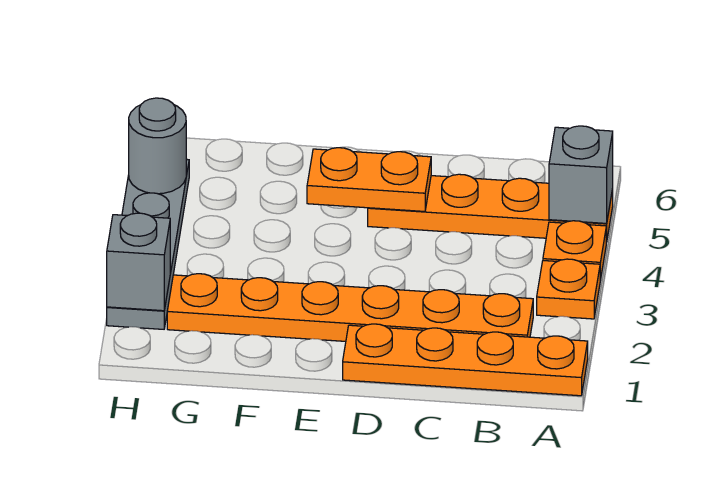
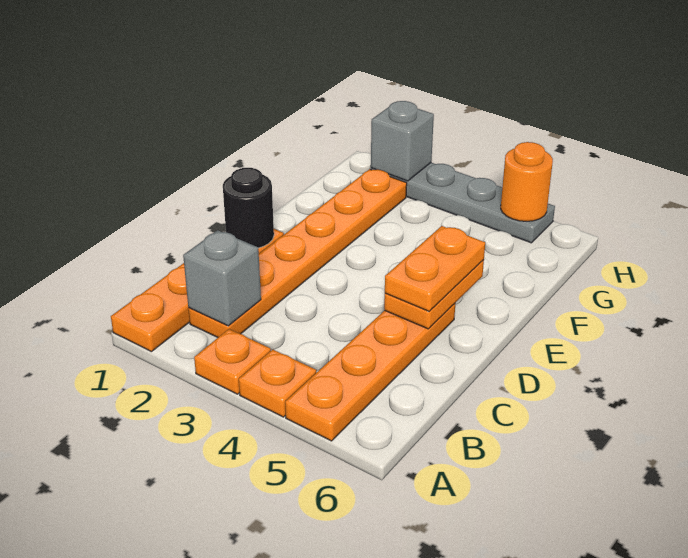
grey 1x1 brick [549,126,613,223] -> grey 1x1 brick moved to [183,230,261,326]
none -> black 1x1 round brick [223,168,274,248]
none -> orange 1x2 plate [385,226,485,311]
grey 1x1 round brick [129,98,186,194] -> orange 1x1 round brick [501,142,553,221]

